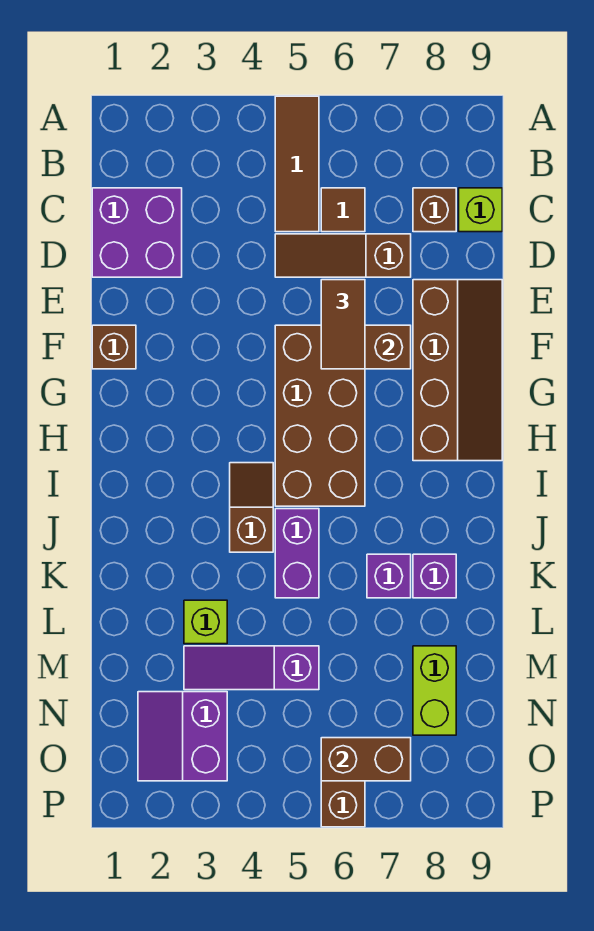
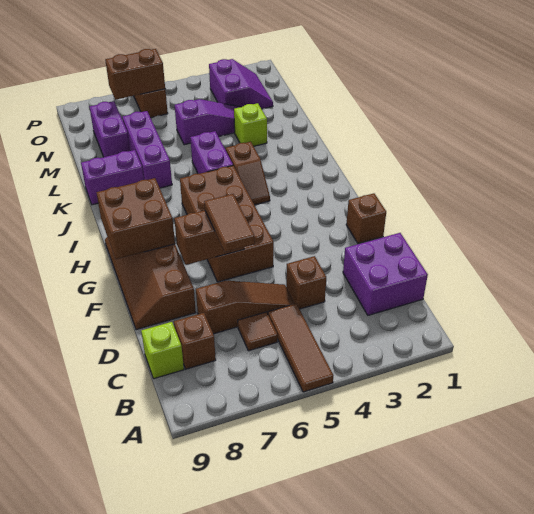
none -> brown 1x1 brick [286,256,326,309]
none -> brown 2x2 brick [96,178,175,259]
purple 1x1 brick [367,554,411,598] -> purple 1x3 brick [122,111,172,188]
purple 1x1 brick [413,554,456,598] -> purple 1x2 brick [81,150,144,205]
lime 1x2 brick [413,646,456,735] -> purple 1x2 brick [90,101,130,157]

